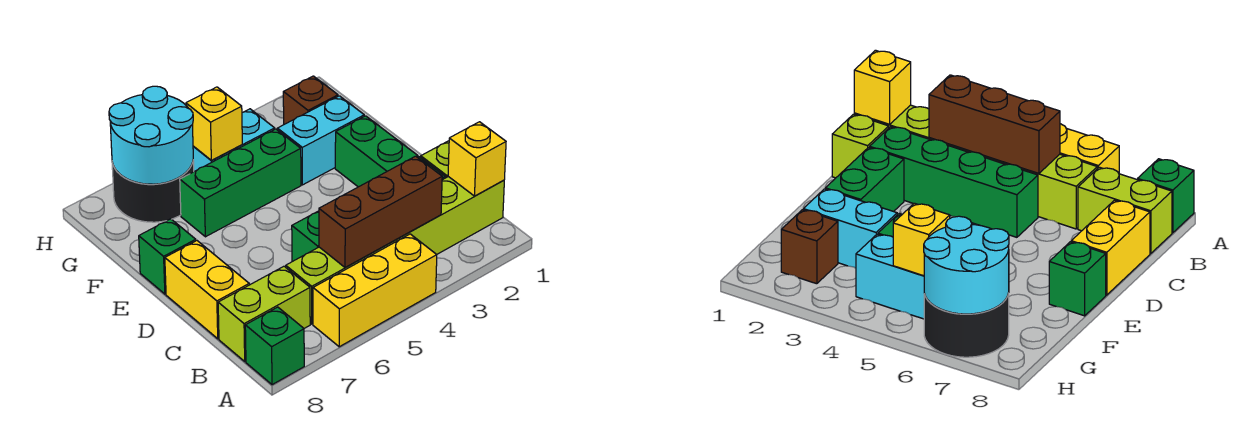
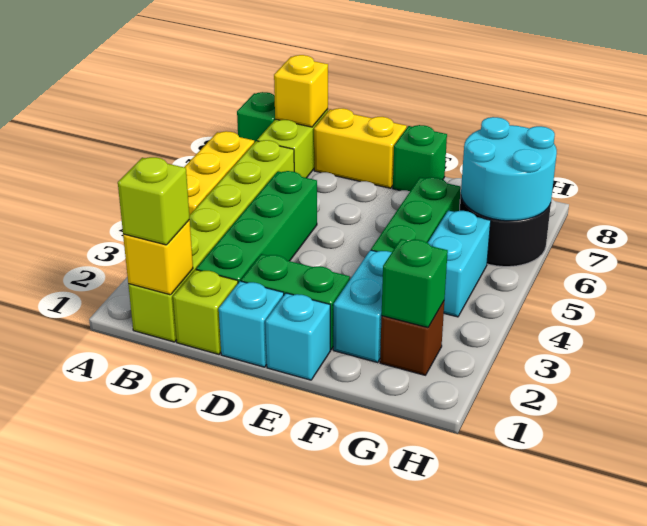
none -> lime 1x1 brick [118,157,190,245]
brown 1x3 brick [319,156,442,268] -> none
none -> cyan 1x1 brick [219,281,284,367]
none -> cyan 1x1 brick [265,293,330,380]
none -> green 1x1 brick [382,239,448,328]
yellow 1x1 brick [186,87,242,161] -> yellow 1x1 brick moved to [274,55,328,127]

